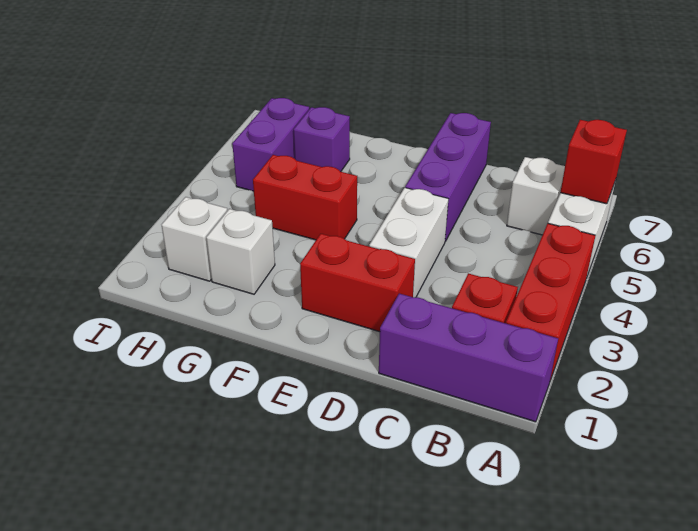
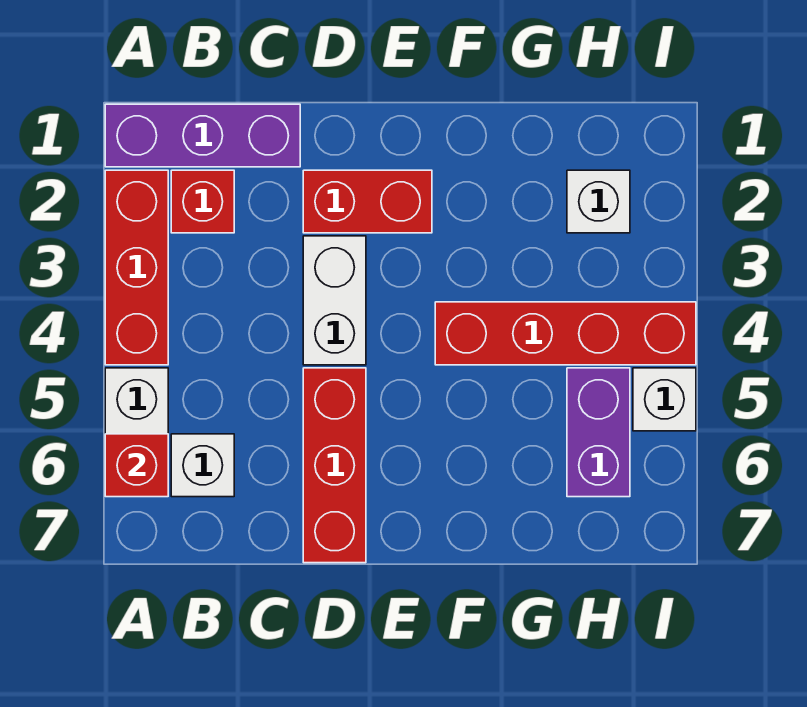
purple 1x3 brick [405,113,491,241] -> red 1x3 brick [303,368,366,563]
red 1x2 brick [253,155,357,240] -> red 1x4 brick [435,302,696,365]
white 1x1 brick [206,209,275,294] -> white 1x1 brick moved to [633,368,696,431]
purple 1x1 brick [294,107,350,172] -> none

